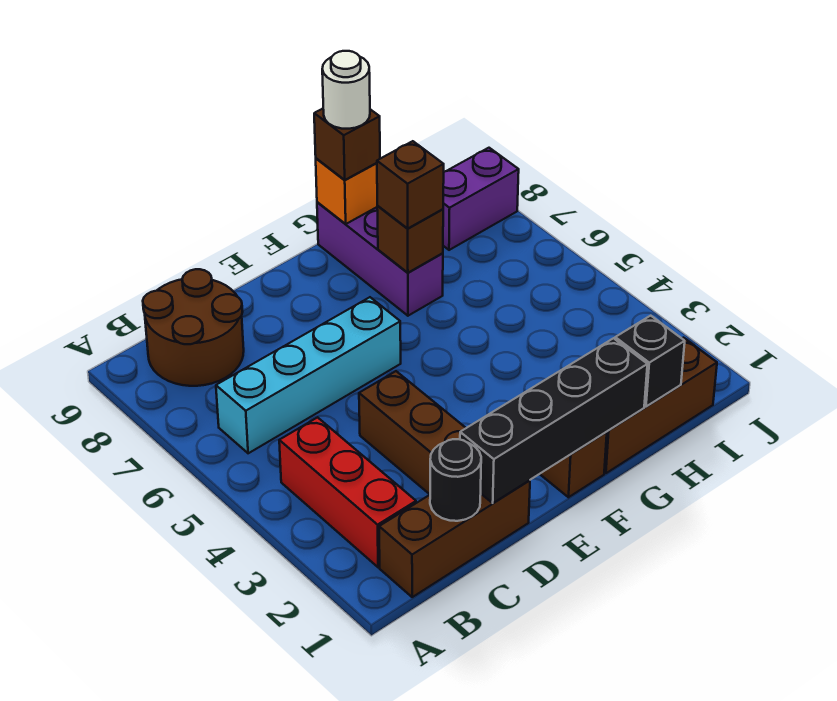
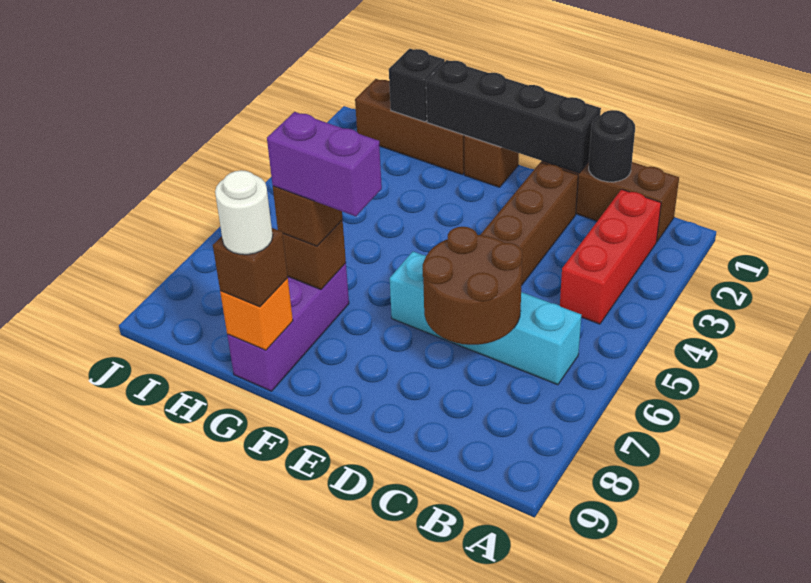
brown 2x2 round brick [143,269,244,386] -> brown 2x2 round brick moved to [423,227,522,345]
purple 1x2 brick [443,148,519,250] -> purple 1x2 brick moved to [267,112,382,216]

